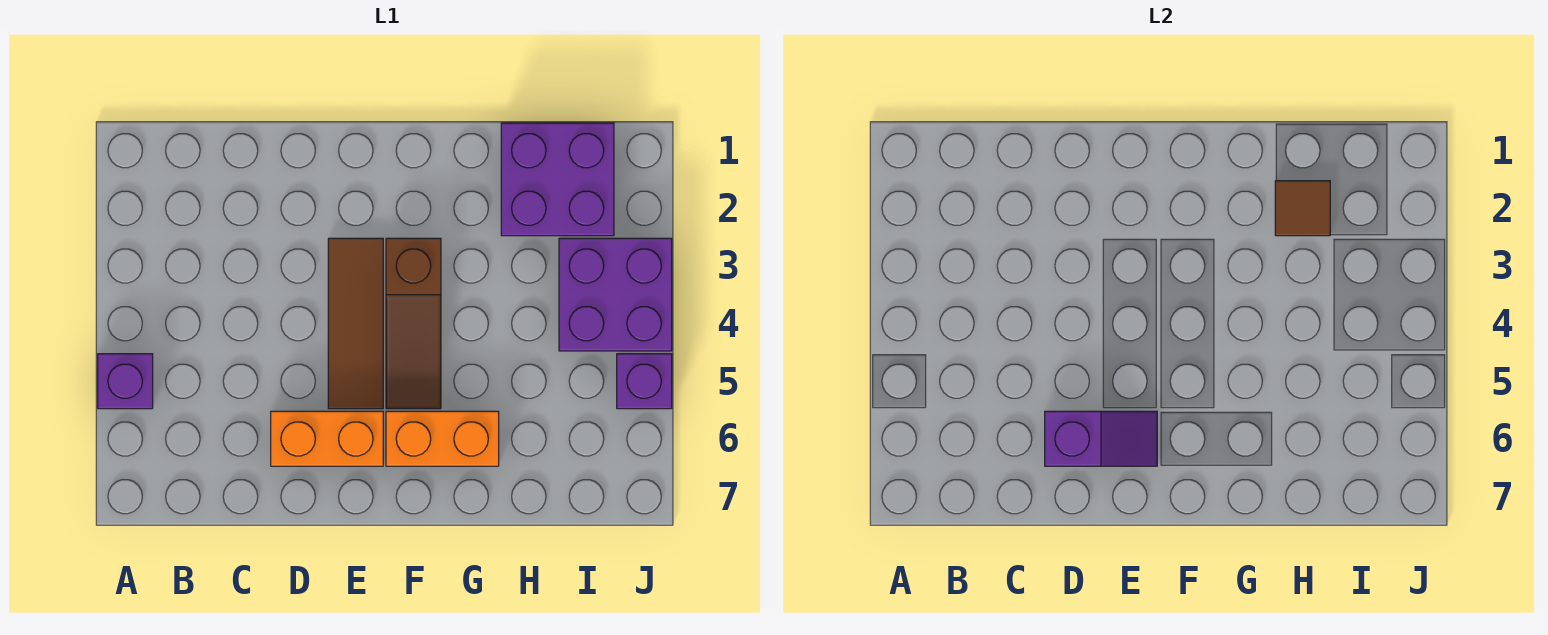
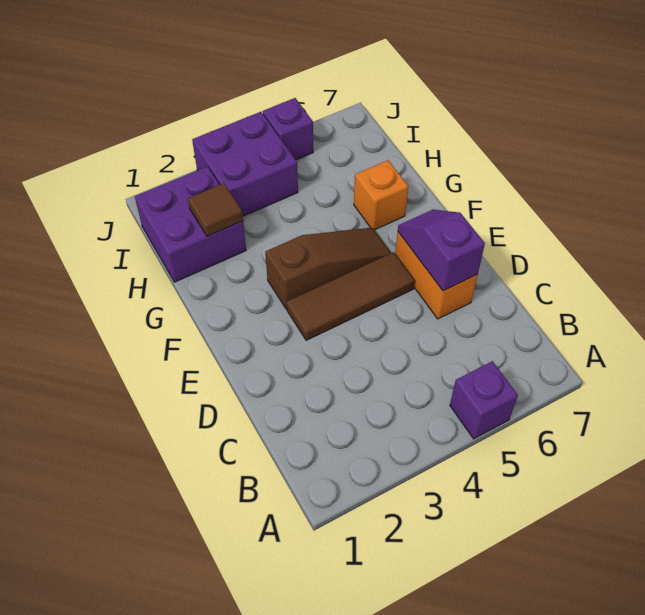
orange 1x2 brick [386,411,499,466] -> orange 1x1 brick [354,160,408,230]

